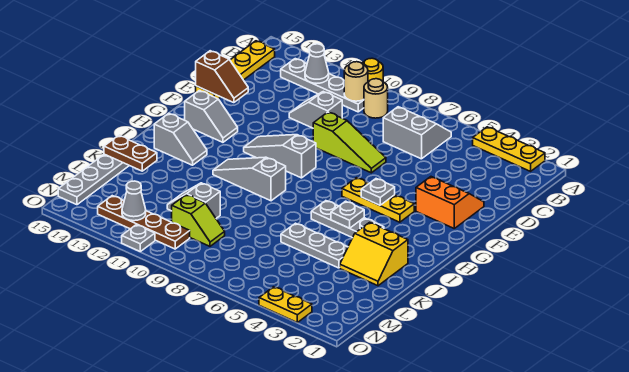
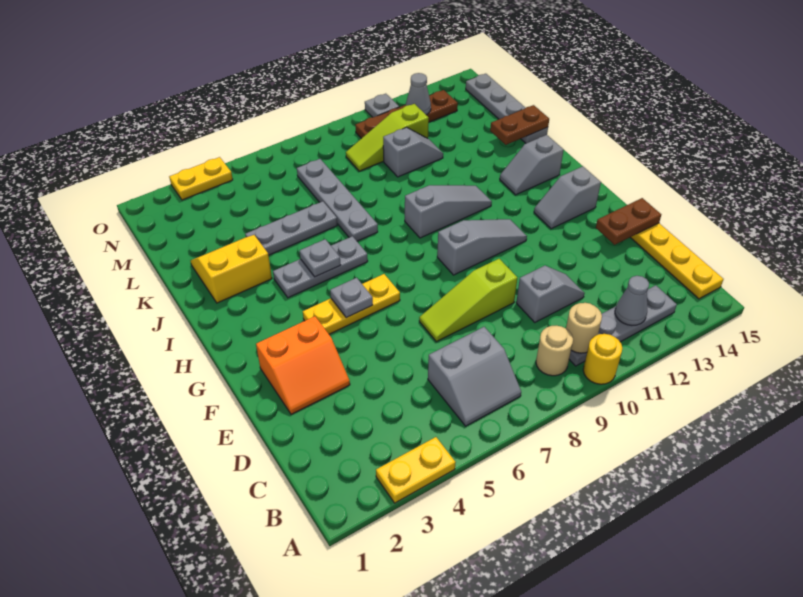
yellow 1x3 plate [473,127,545,171] -> yellow 1x2 plate [376,437,456,503]
brown 1x2 slope [196,51,248,103] -> brown 1x2 plate [596,198,661,245]
none -> grey 1x4 plate [297,159,378,241]
lime 1x2 slope [172,195,225,246] -> lime 1x3 slope [346,104,429,171]

